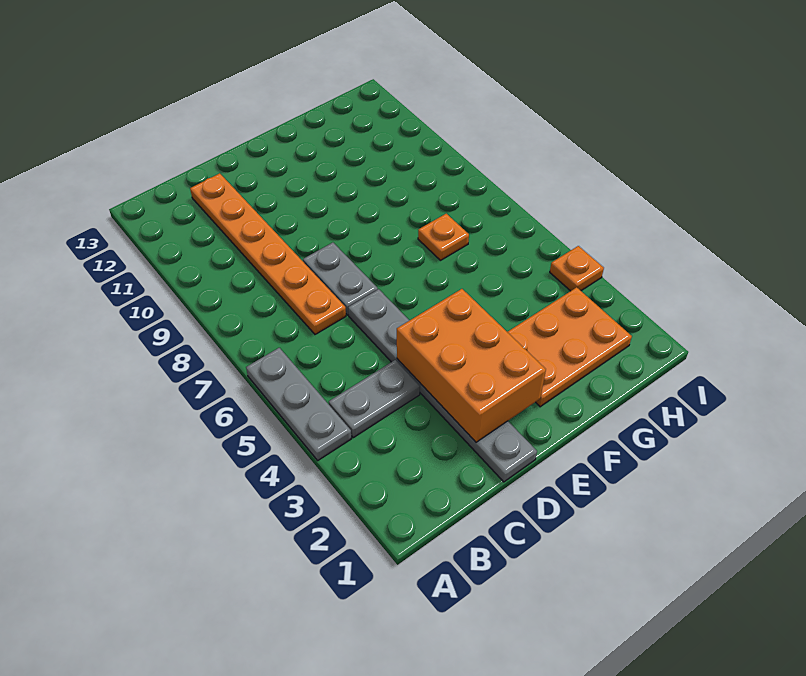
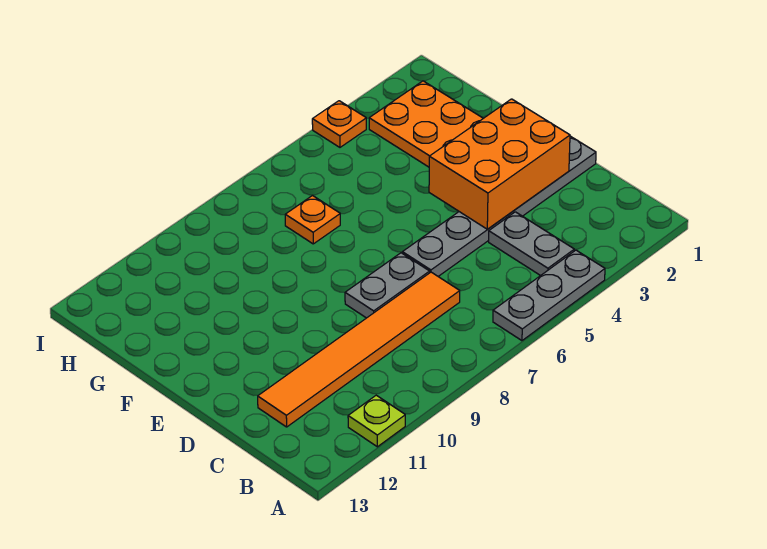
none -> lime 1x1 plate [348,395,405,447]
orange 1x6 plate [190,173,346,334] -> orange 1x6 tile [258,272,460,427]

